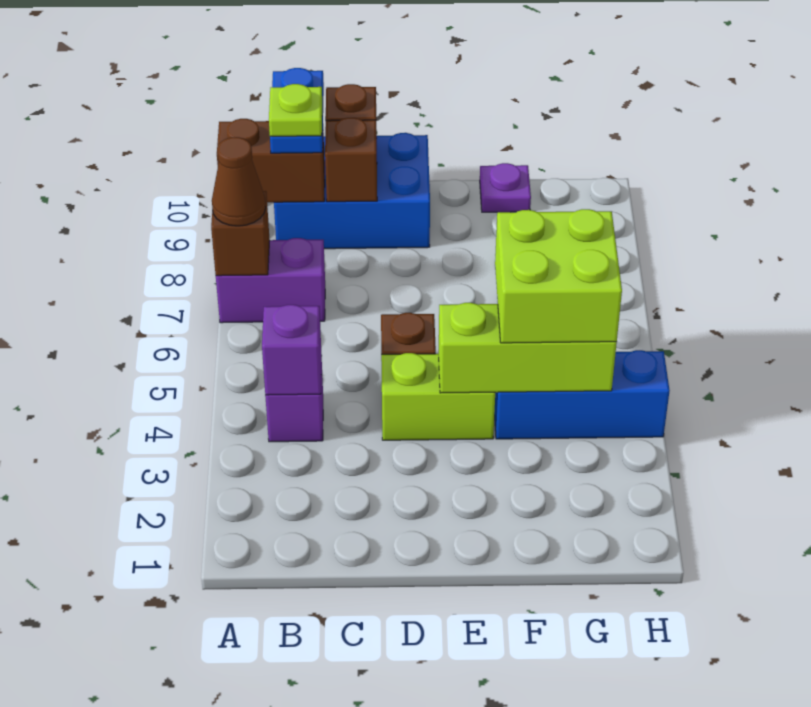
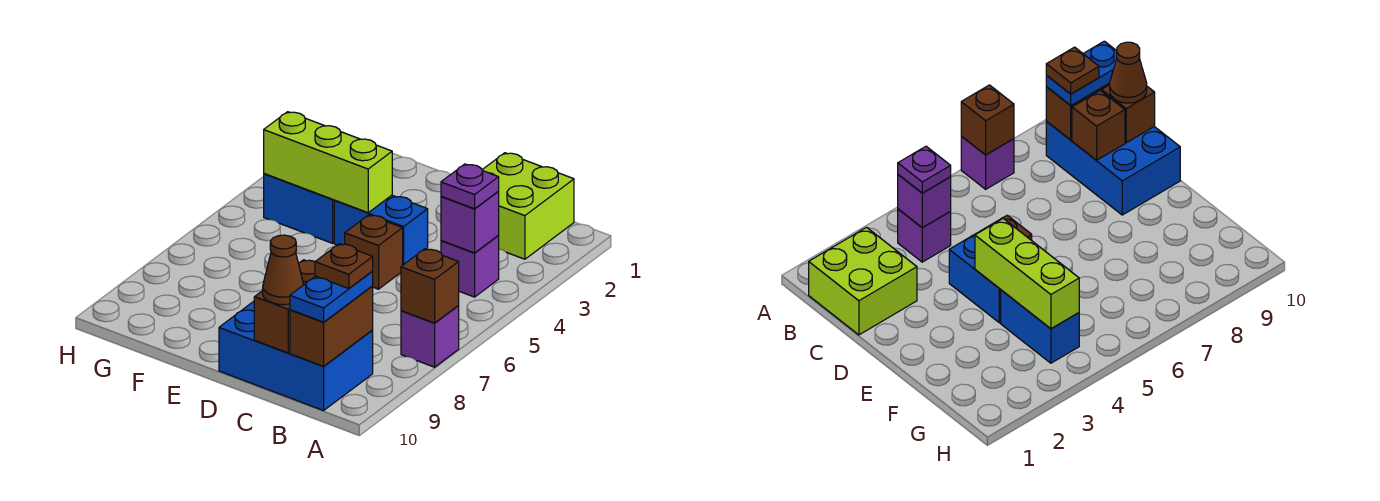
purple 1x2 brick [216,238,325,323] -> purple 1x1 brick [401,306,459,367]
brown 1x1 cone [212,137,266,226] -> brown 1x1 cone moved to [263,235,304,305]
brown 1x2 brick [217,119,325,202] -> brown 1x2 brick turned to [290,286,373,366]
lime 1x1 plate [269,84,322,136] -> brown 1x1 plate [315,244,373,289]
lime 1x2 brick [381,353,495,440] -> blue 1x2 brick [334,195,428,265]
blue 1x3 brick [494,350,670,439] -> blue 1x2 brick [264,174,335,243]
lime 2x2 brick [495,209,622,343] -> lime 2x2 brick moved to [482,153,574,259]
purple 1x1 plate [480,163,531,212] -> purple 1x1 plate moved to [441,164,499,209]

